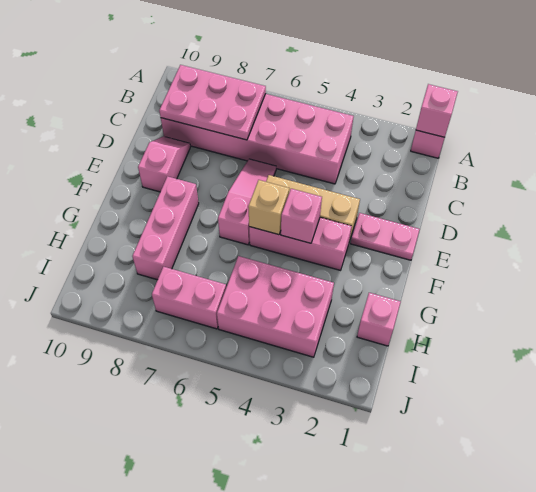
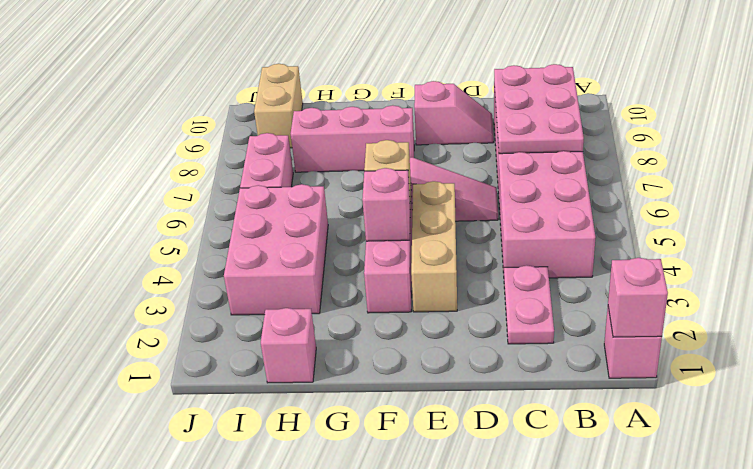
pink 1x2 plate [351,213,420,260] -> pink 1x2 plate moved to [504,265,554,344]
none -> tan 1x2 brick [254,64,303,148]

